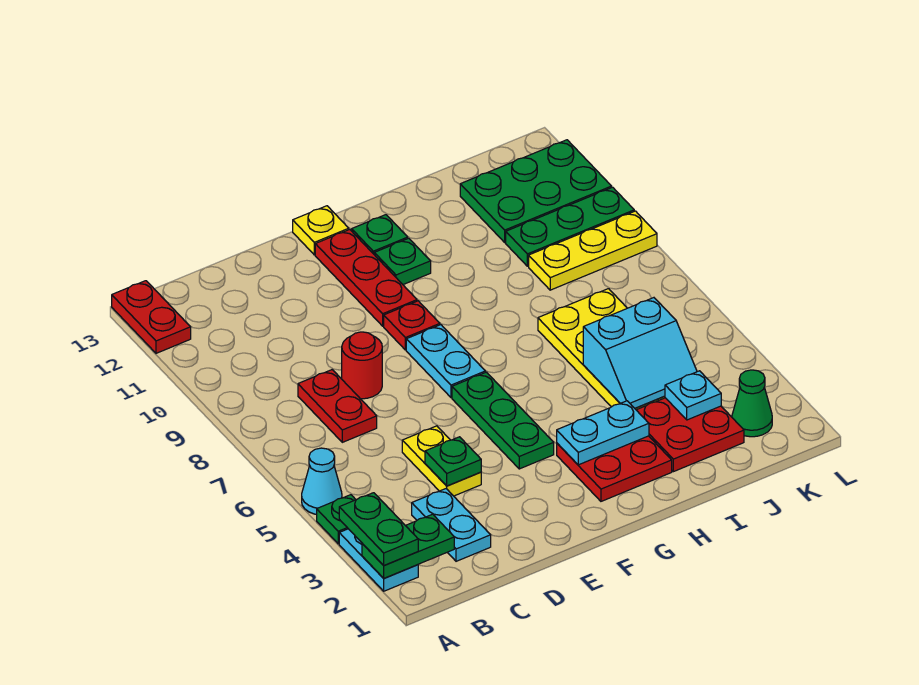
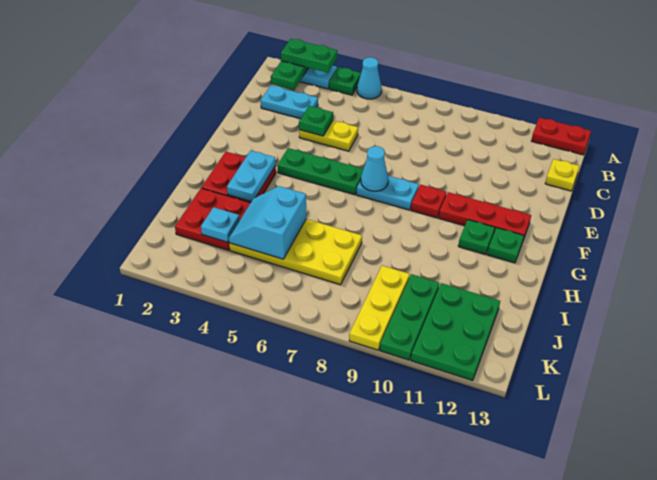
red 1x2 plate [298,370,377,442] -> none
red 1x1 round brick [342,332,382,399] -> none
none -> cyan 1x1 cone [361,146,388,191]
yellow 1x1 plate [293,206,349,255] -> yellow 1x1 plate moved to [545,159,579,191]
green 1x1 cone [732,370,772,437] -> none

